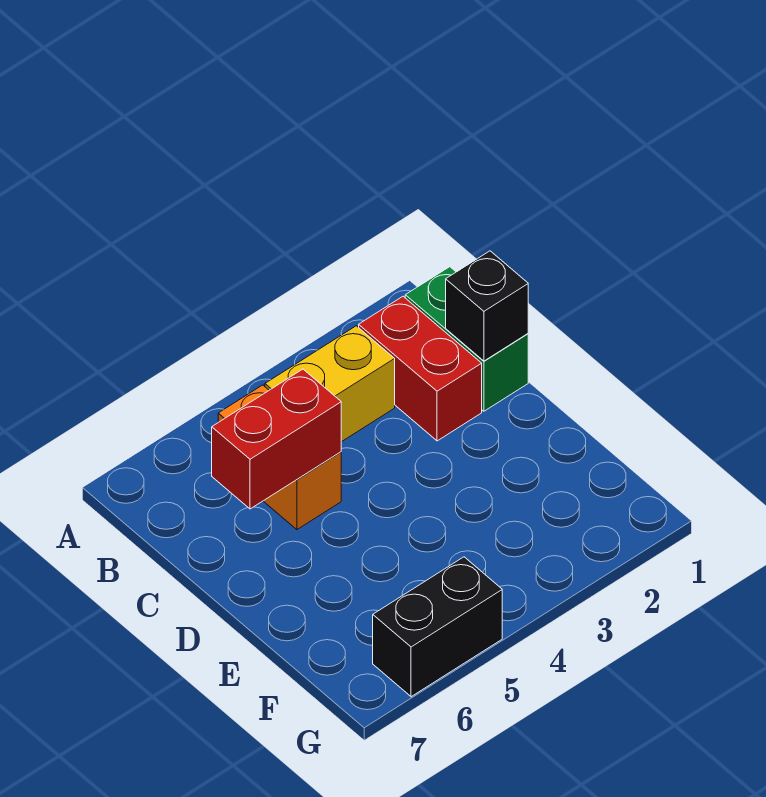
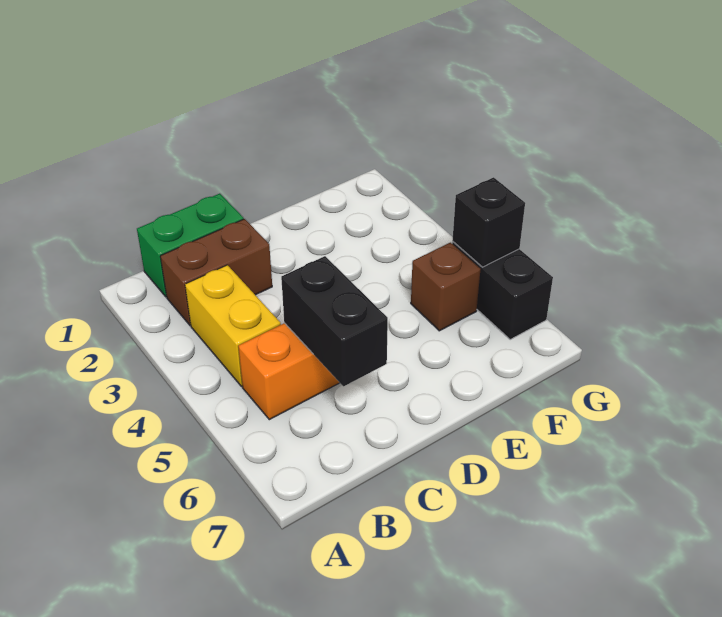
red 1x2 brick [359,296,482,441] -> brown 1x2 brick [160,219,272,325]
black 1x1 brick [446,251,528,361] -> black 1x1 brick moved to [452,177,525,267]
red 1x2 brick [212,369,341,509] -> black 1x2 brick [281,256,388,386]
none -> brown 1x1 brick [411,243,480,331]

